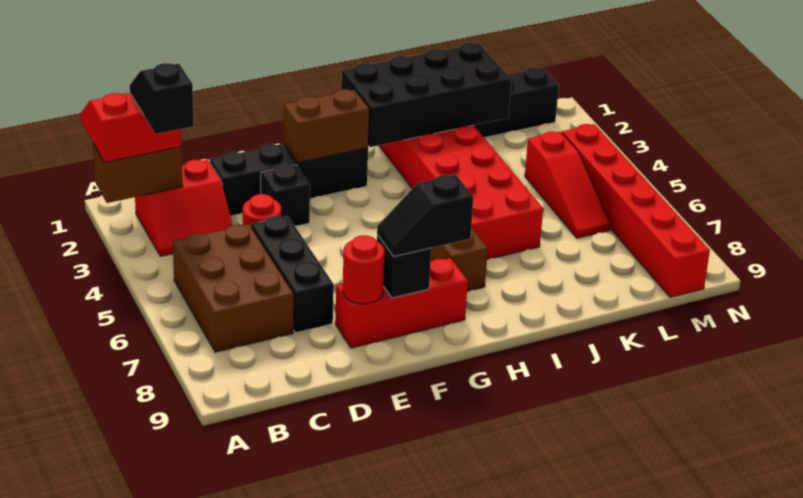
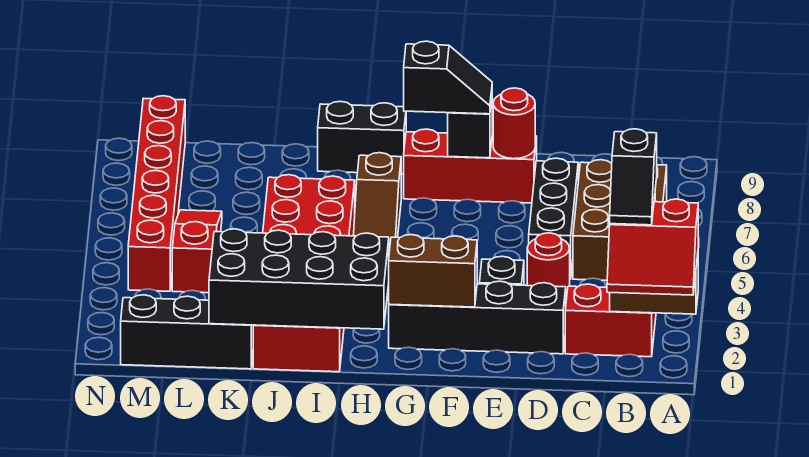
none -> black 1x2 brick [318,101,406,174]

